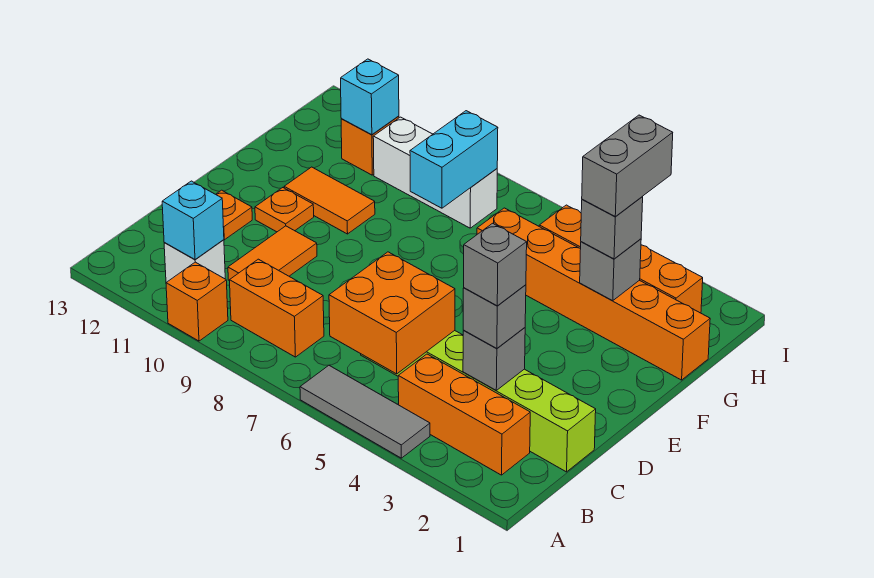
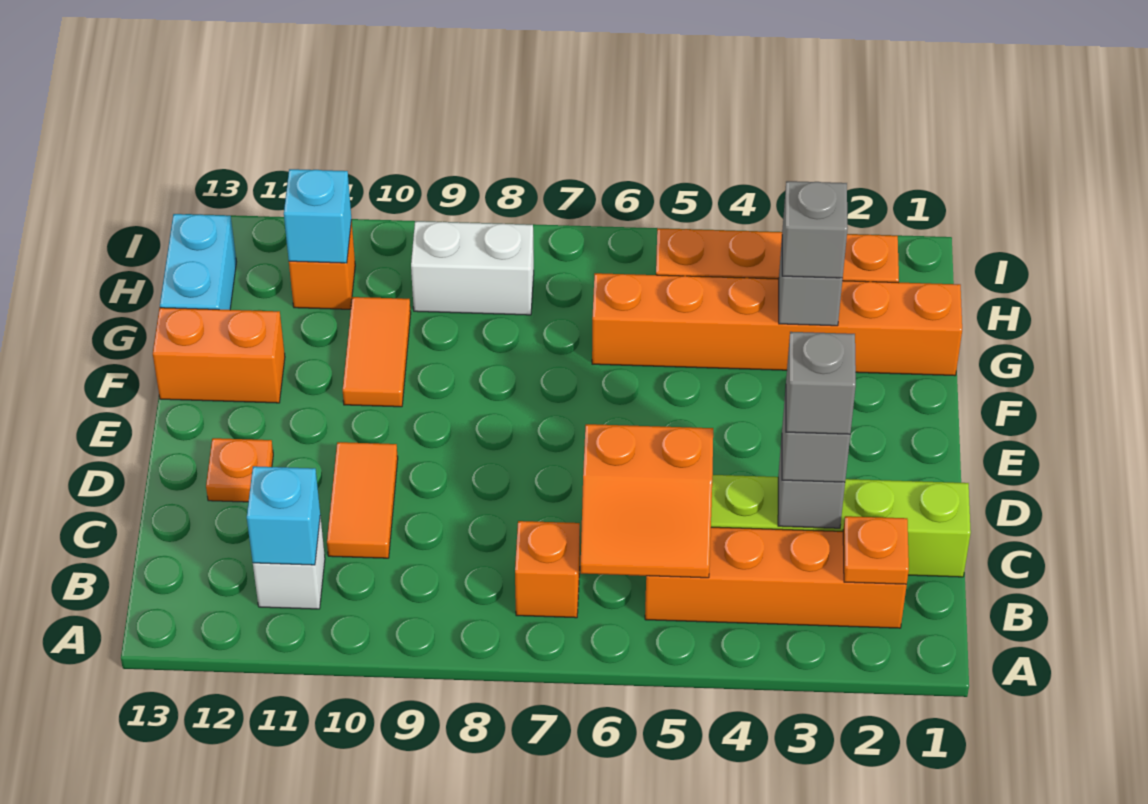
grey 1x3 tile [300,365,430,458] -> none
orange 1x1 brick [166,262,228,341] -> orange 1x1 brick moved to [515,521,580,618]
orange 1x3 brick [398,354,530,475] -> orange 1x4 brick [645,527,907,628]
orange 2x2 brick [329,252,455,374] -> orange 2x2 slope [581,424,713,578]
orange 1x2 brick [230,259,324,357] -> orange 1x2 brick moved to [153,308,285,403]
orange 1x1 plate [255,188,314,232] -> orange 1x1 plate moved to [843,516,909,584]
orange 1x2 tile [284,167,375,234] -> orange 1x2 tile turned to [343,297,411,407]
grey 1x2 brick [582,115,673,216] -> none
cyan 1x2 brick [410,111,498,208] -> cyan 1x2 brick moved to [160,214,236,310]
white 1x3 brick [373,117,497,228] -> white 1x2 brick [411,221,534,315]

